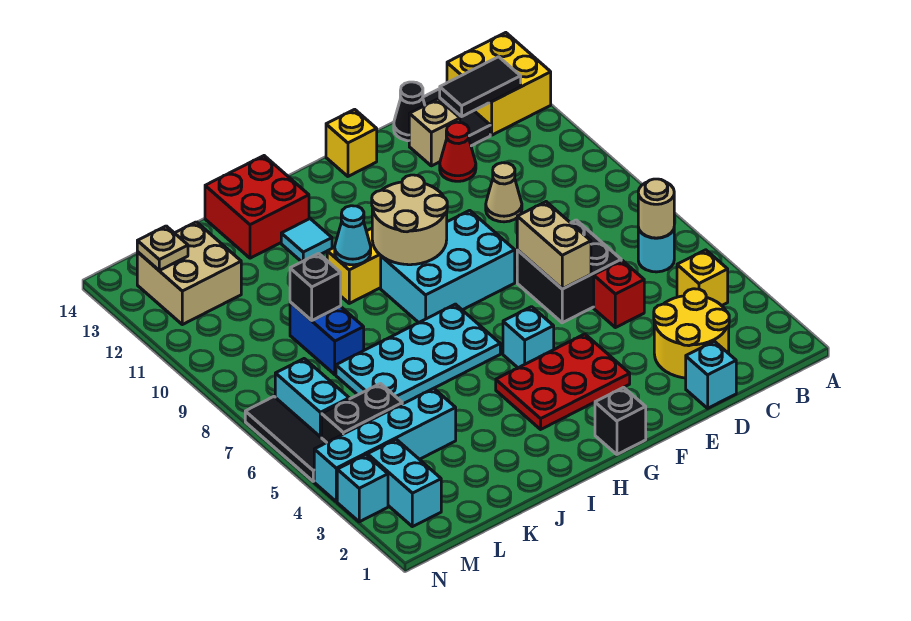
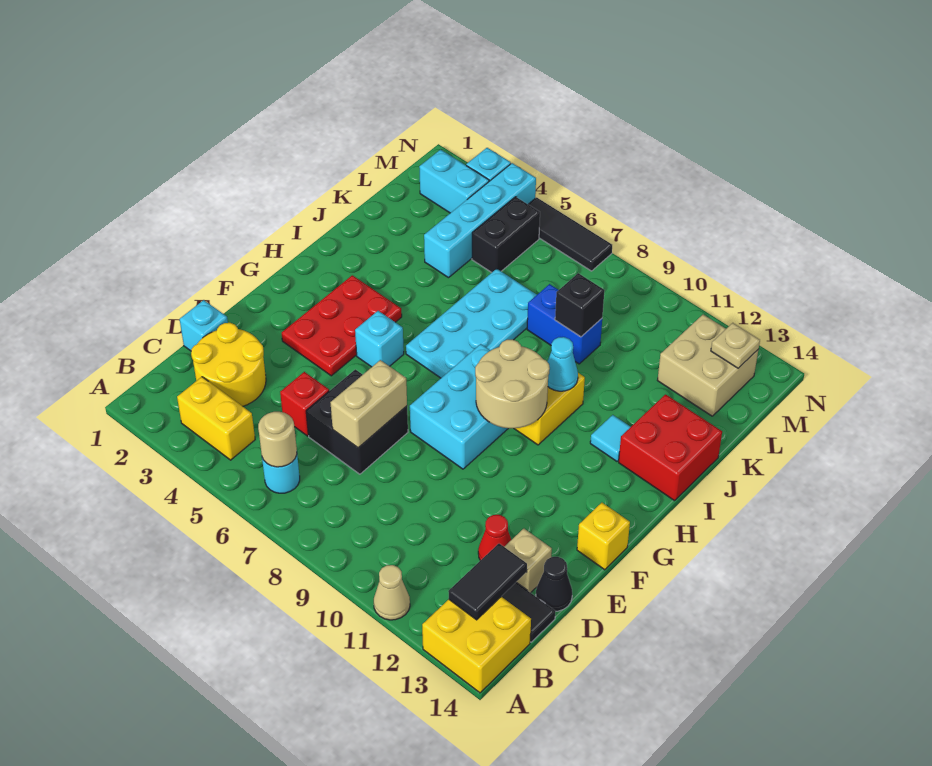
yellow 1x1 brick [677,250,728,306] -> yellow 1x2 brick [177,377,255,460]
tan 1x1 cone [486,163,522,222] -> tan 1x1 cone moved to [374,565,410,620]
tan 1x2 brick [517,202,591,289] -> tan 1x2 brick turned to [330,360,407,448]
black 1x1 brick [595,387,646,454] -> none
cyan 1x2 brick [275,359,349,438] -> none

